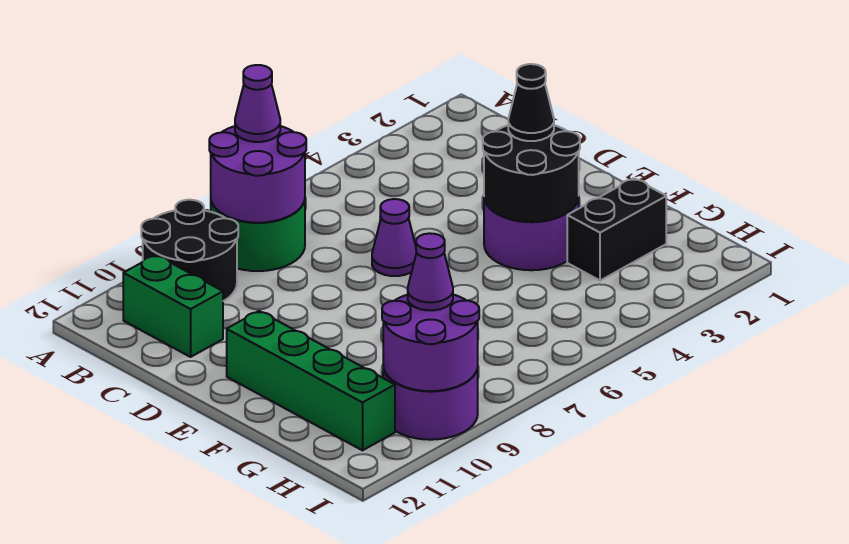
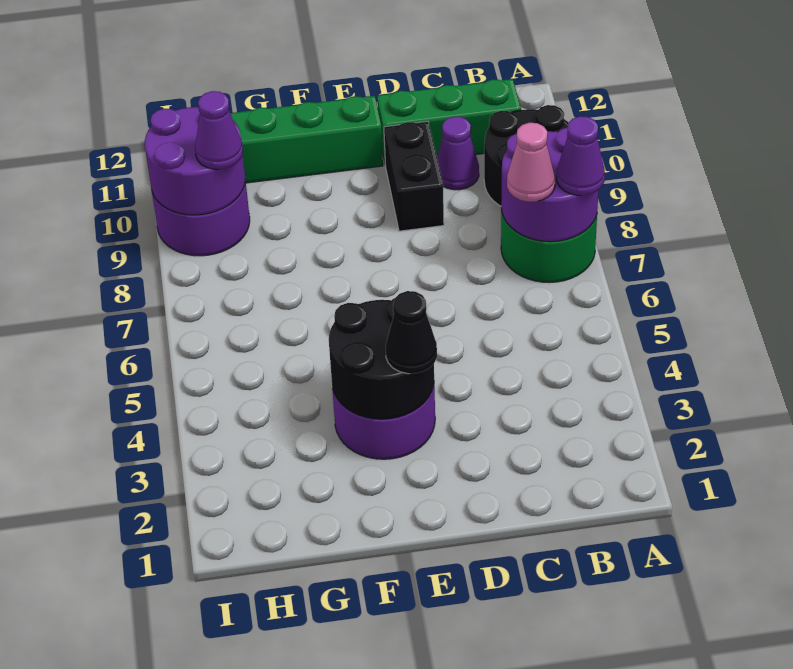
none -> pink 1x1 cone [507,123,555,202]
green 1x2 brick [123,255,223,357] -> green 1x3 brick [377,79,521,162]
purple 1x1 cone [372,199,416,276] -> purple 1x1 cone moved to [437,117,479,190]
black 1x2 brick [567,178,666,281] -> black 1x2 brick moved to [384,121,444,231]

